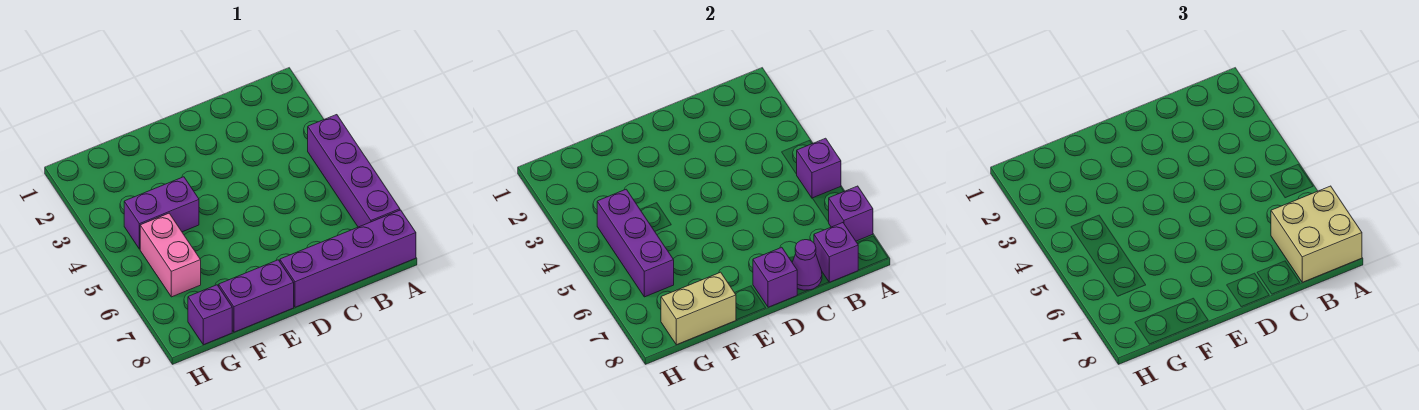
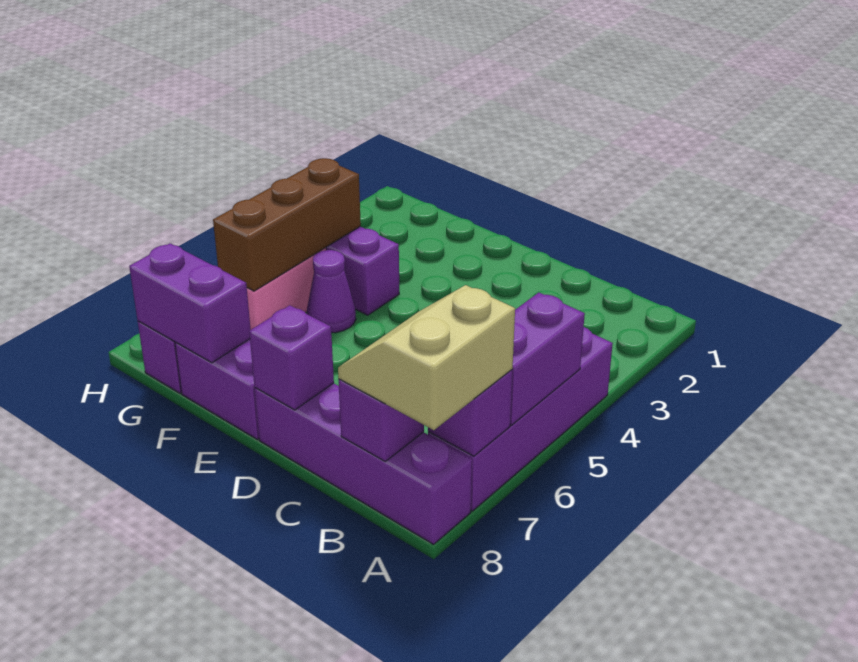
purple 1x1 brick [797,138,841,198] -> purple 1x2 brick [510,292,585,425]
tan 2x2 brick [1271,186,1362,282] -> tan 2x2 slope [338,285,515,430]
purple 1x1 cone [792,240,822,290] -> purple 1x1 cone moved to [307,250,356,333]
tan 1x2 brick [661,272,736,345] -> purple 1x2 brick [129,243,251,363]
purple 1x3 brick [597,189,674,297] -> brown 1x3 brick [213,158,361,291]

